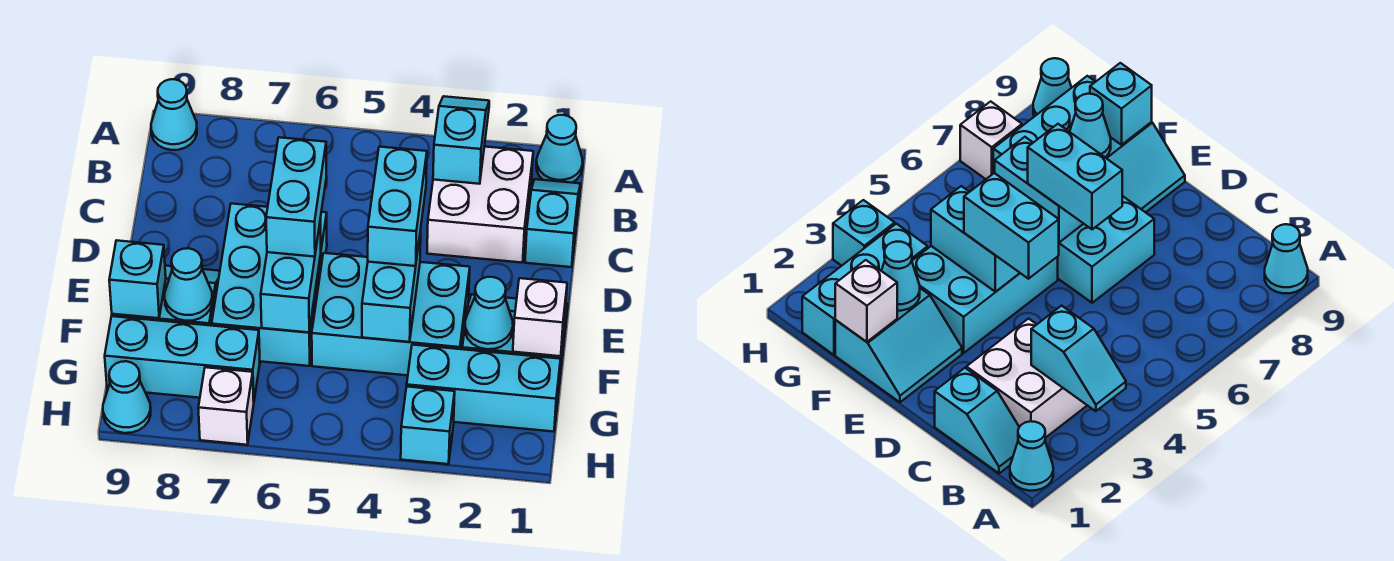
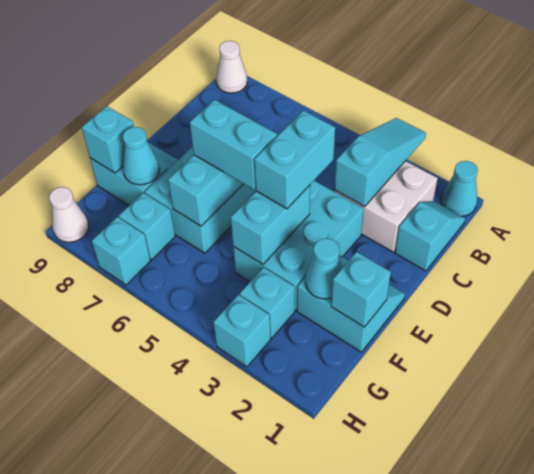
cyan 1x2 slope [433,96,489,184] -> cyan 1x3 slope [335,118,426,207]
cyan 1x1 cone [151,79,197,150] -> white 1x1 cone [216,41,247,93]
cyan 1x2 brick [266,137,326,257] -> cyan 1x2 brick turned to [190,100,277,190]
cyan 2x3 brick [312,253,470,375] -> cyan 2x3 brick turned to [233,181,364,311]
white 1x1 brick [513,278,567,357] -> cyan 1x1 brick [331,252,391,327]
cyan 1x3 brick [407,345,561,432] -> cyan 1x1 brick [240,267,295,338]
cyan 1x3 brick [105,316,260,401] -> cyan 1x1 brick [119,193,175,260]
white 1x1 brick [198,367,254,445] -> cyan 1x1 brick [92,217,150,285]
cyan 1x1 cone [103,361,151,433] -> white 1x1 cone [49,187,89,242]

